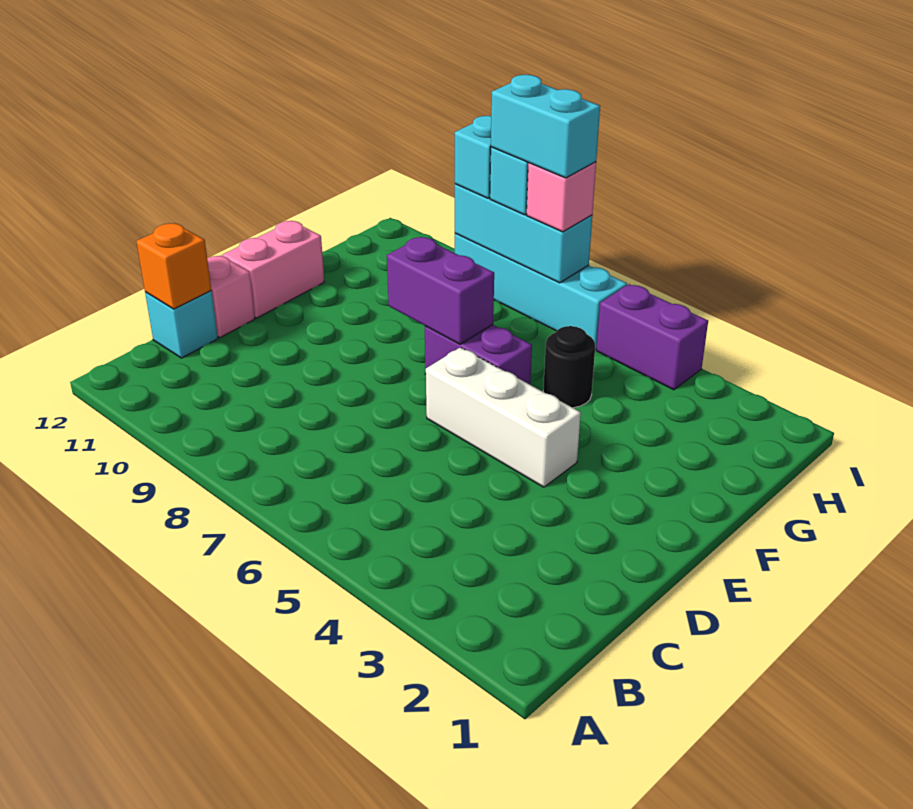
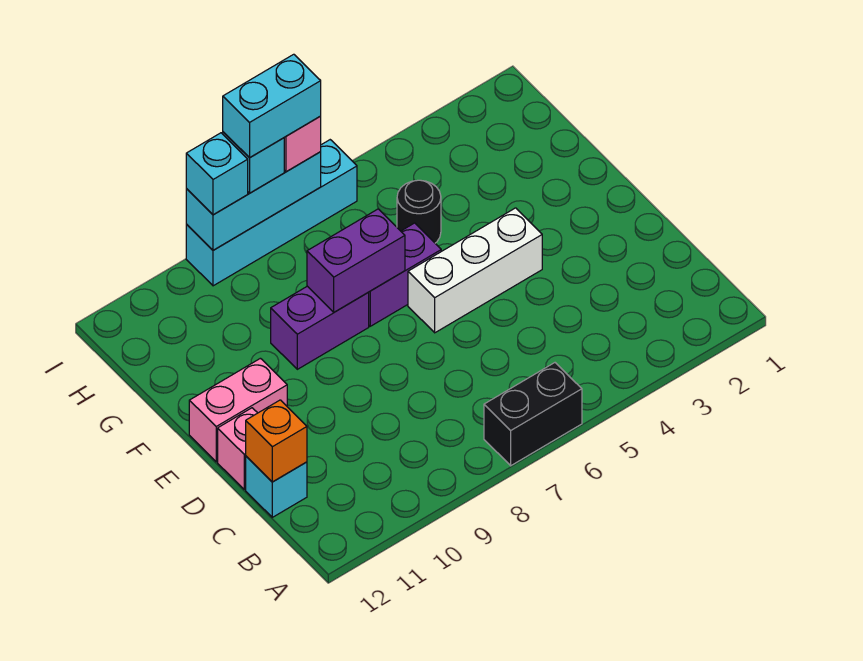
none -> black 1x2 brick [484,363,582,466]
pink 1x2 brick [222,221,324,318] -> pink 1x2 brick turned to [189,358,287,462]
purple 1x2 brick [596,284,708,390] -> purple 1x2 brick moved to [271,286,369,369]

